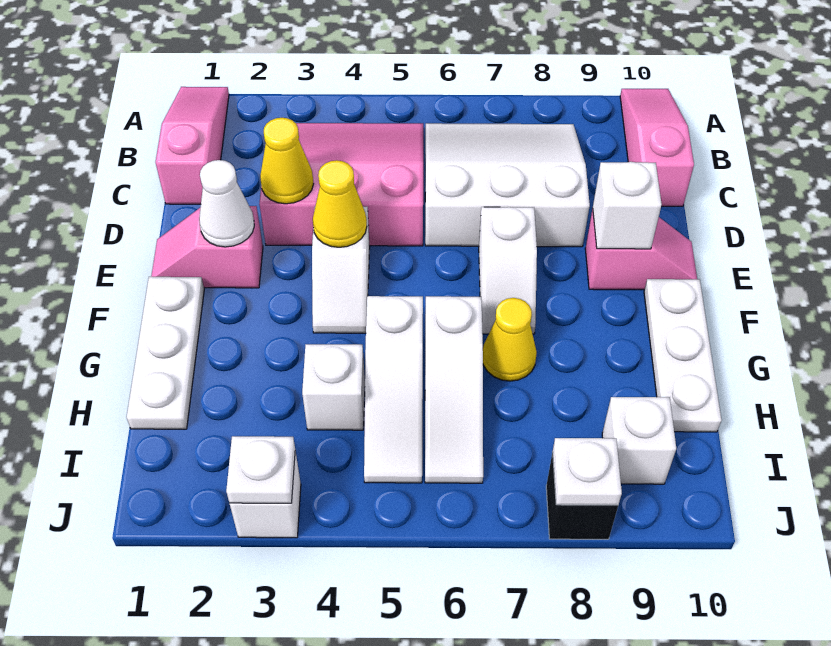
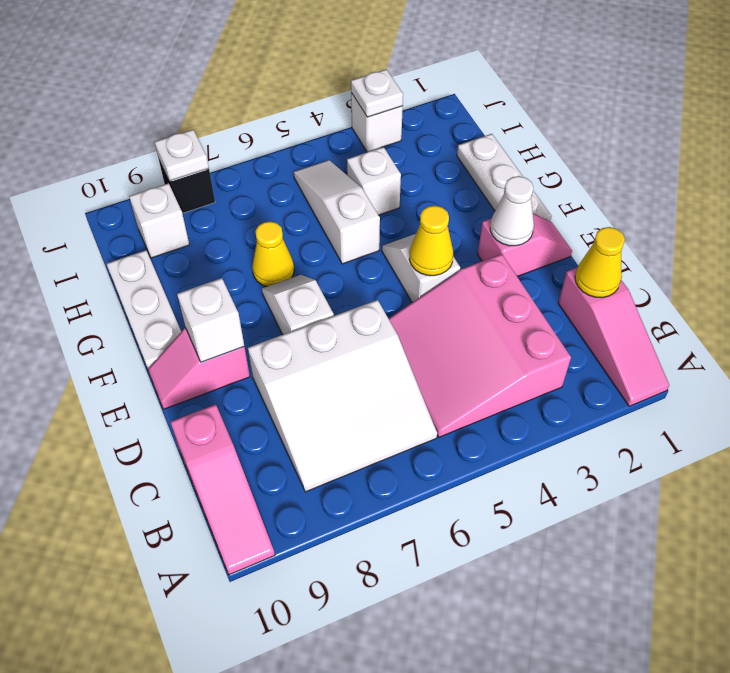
pink 3x3 slope [259,123,423,246] -> pink 3x3 slope turned to [389,254,571,437]
yellow 1x1 cone [260,118,313,204] -> yellow 1x1 cone moved to [575,227,625,298]
white 1x3 slope [425,296,483,483] -> none

